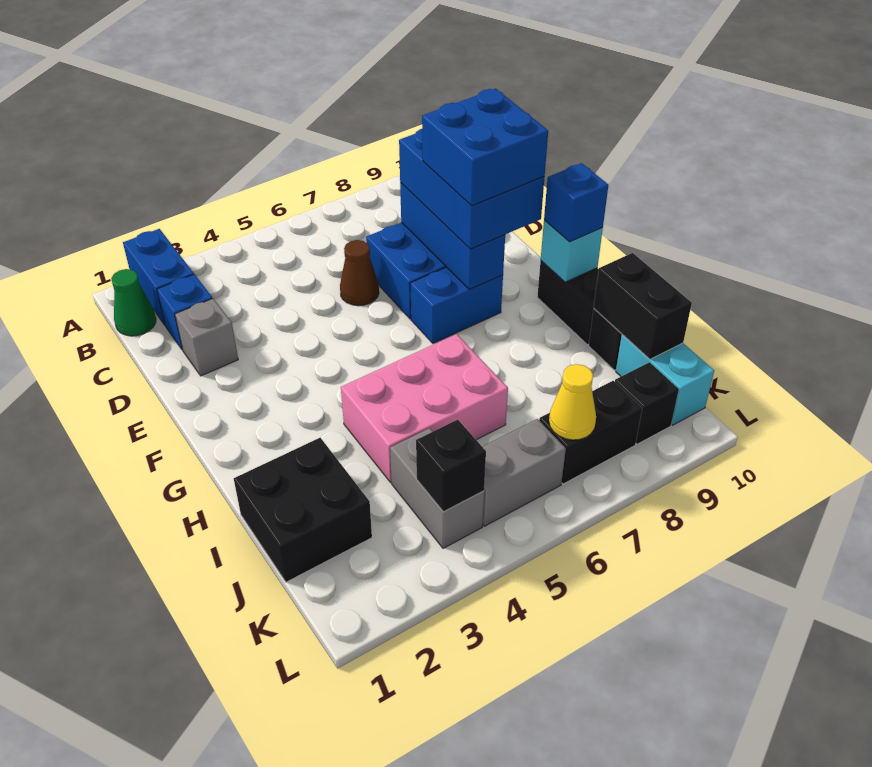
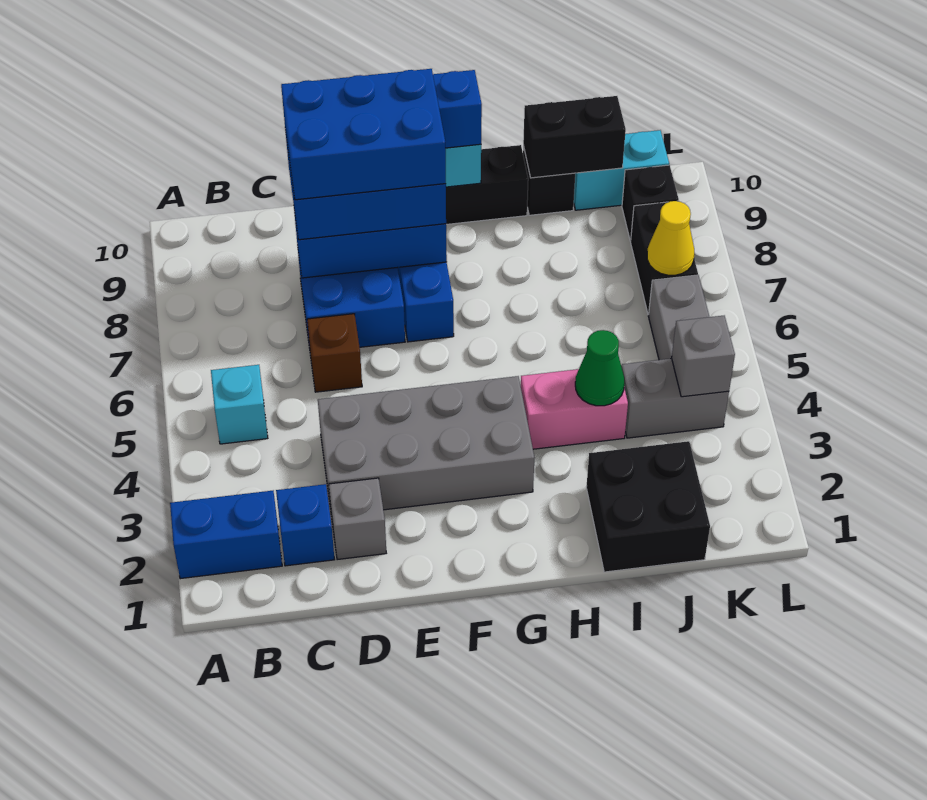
green 1x1 cone [111,269,156,336] -> green 1x1 cone moved to [575,330,624,406]
none -> cyan 1x1 brick [211,365,268,444]
none -> grey 2x4 brick [318,376,535,510]
brown 1x1 cone [340,240,379,306] -> brown 1x1 brick [307,314,362,392]
blue 2x2 brick [422,89,548,206] -> blue 2x3 brick [281,69,446,200]
pink 2x3 brick [341,334,508,482] -> pink 1x2 brick [521,369,628,449]
black 1x1 brick [416,420,486,512] -> grey 1x1 brick [672,316,735,397]

